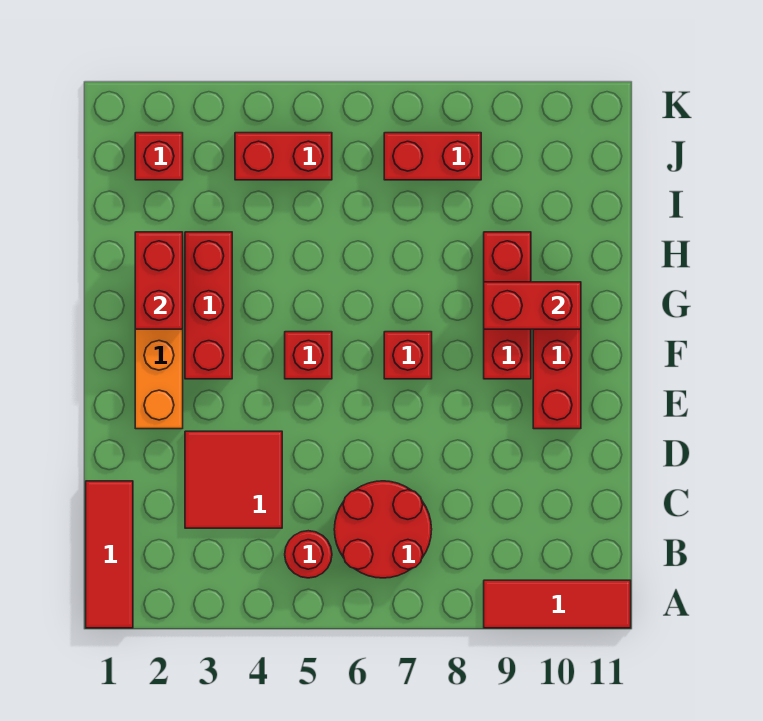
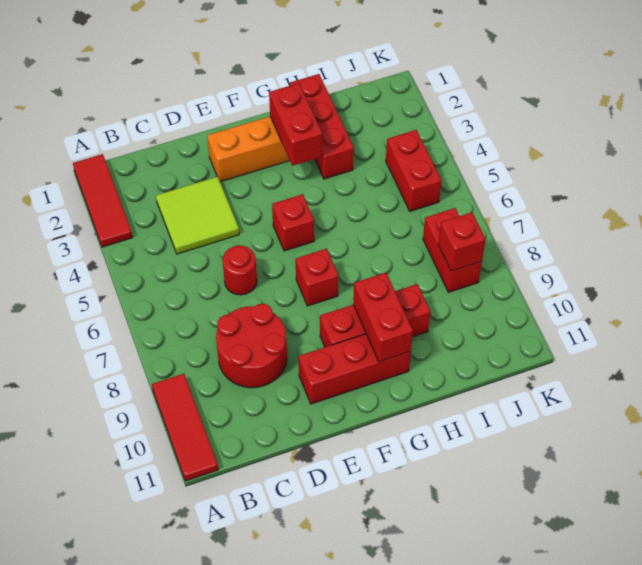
red 1x3 tile [86,481,133,628] -> red 1x3 tile turned to [73,154,133,247]
red 1x1 round brick [285,531,332,578] -> red 1x1 round brick moved to [222,246,257,295]
red 2x2 round brick [334,481,432,578] -> red 2x2 round brick moved to [216,304,287,388]
red 2x2 tile [185,431,282,528] -> lime 2x2 tile [156,177,239,254]
red 1x3 brick [185,232,232,379] -> red 1x3 brick turned to [290,74,354,179]
red 1x2 brick [135,232,183,329] -> red 1x2 brick turned to [269,83,322,166]
red 1x1 brick [135,133,183,180] -> red 1x1 brick moved to [438,212,486,271]

